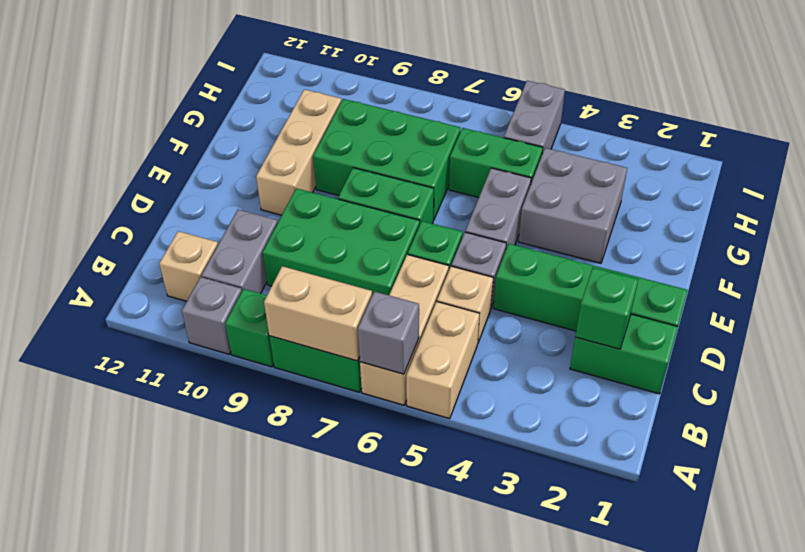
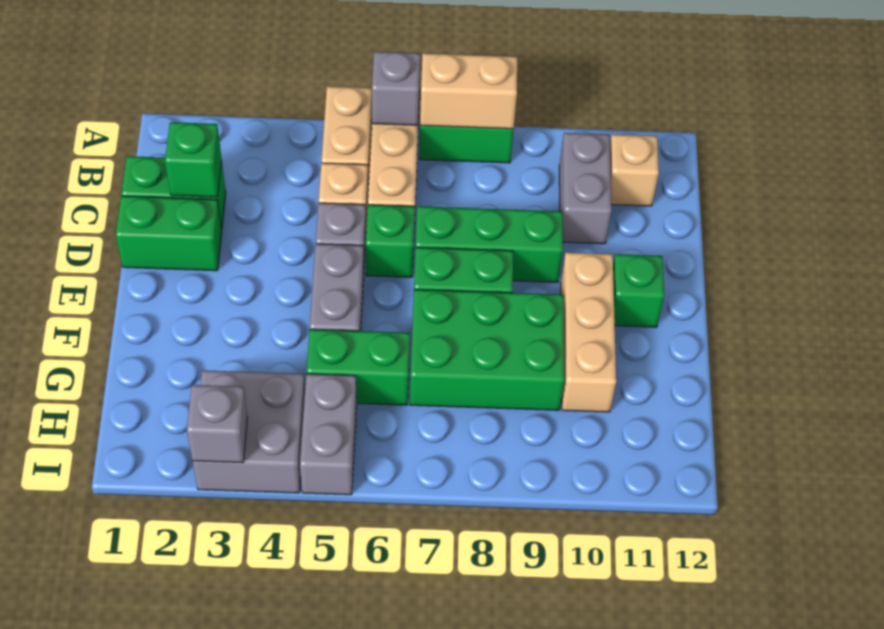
green 1x1 brick [225,289,274,367] -> green 1x1 brick moved to [613,254,664,327]
grey 1x1 brick [182,277,242,354] -> grey 1x1 brick moved to [187,385,248,463]
green 2x3 brick [262,188,420,295] -> green 1x3 brick [416,206,563,282]
green 1x4 brick [494,244,688,331] -> green 1x2 brick [116,196,222,271]
grey 2x2 brick [518,148,627,263] -> grey 2x2 brick moved to [192,370,305,493]

